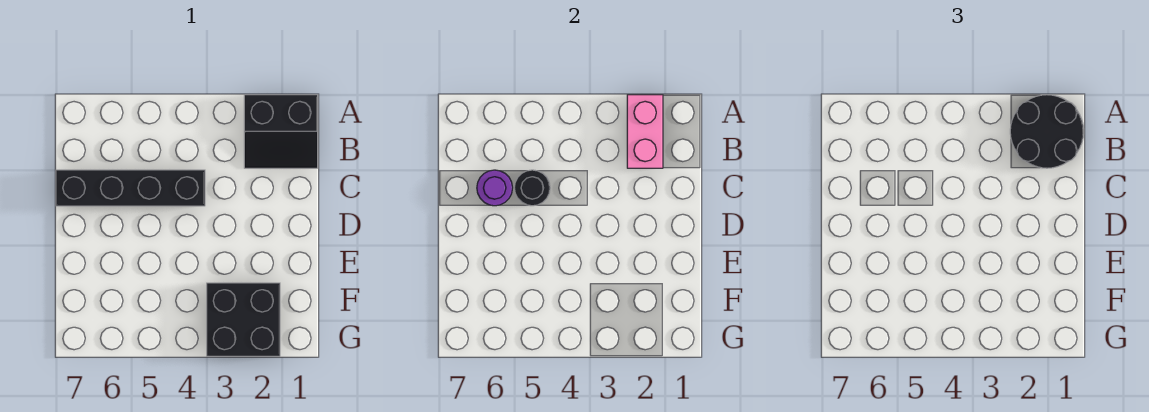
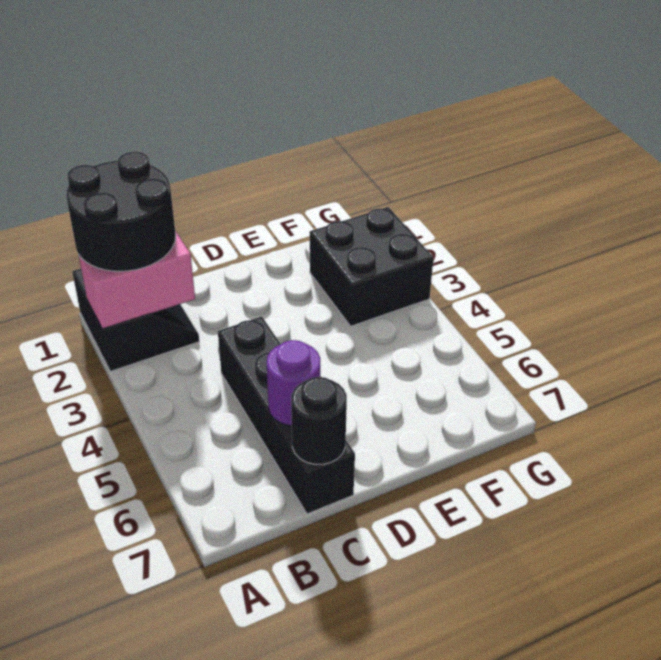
black 1x1 round brick [514,170,550,206] -> black 1x1 round brick moved to [291,377,347,464]

